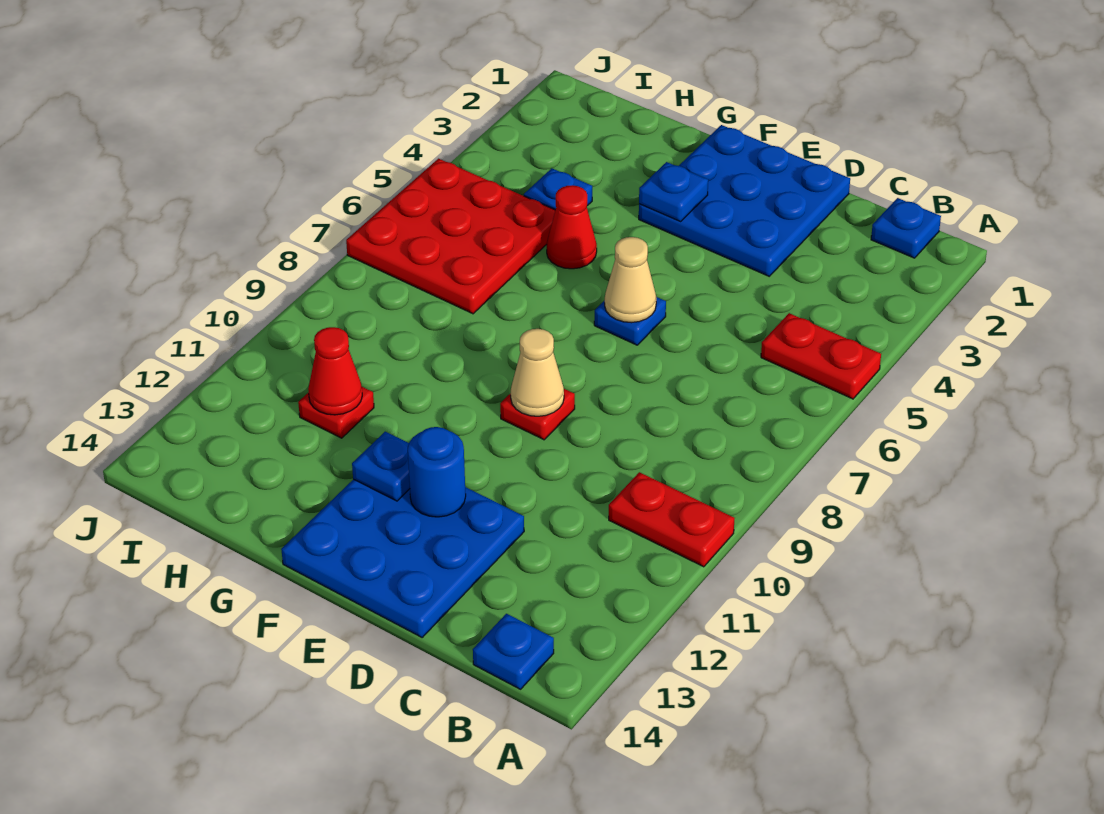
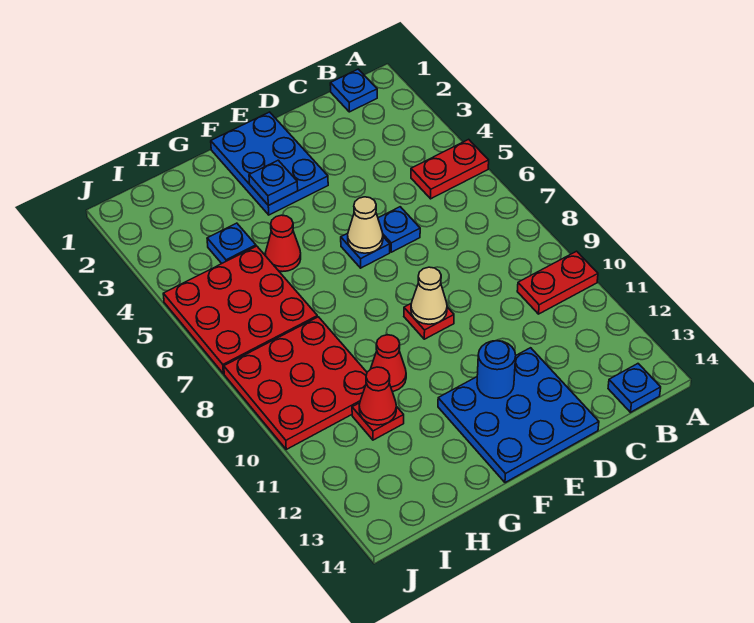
blue 3x3 plate [639,125,850,276] -> blue 2x3 plate [211,112,328,215]
blue 1x1 plate [352,432,410,501] -> blue 1x1 plate moved to [378,207,420,252]
none -> red 1x1 cone [371,335,406,392]
none -> red 3x3 plate [224,317,367,449]

